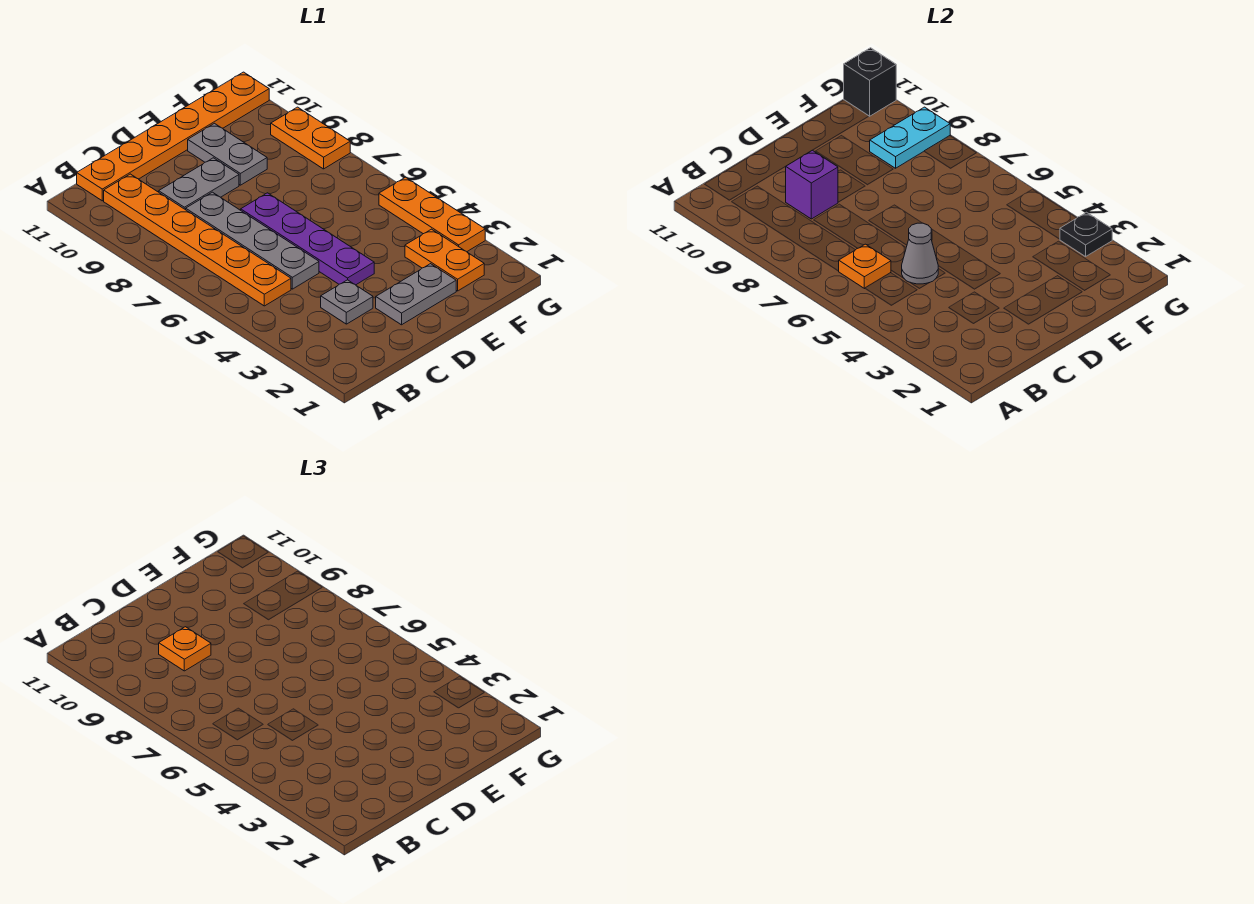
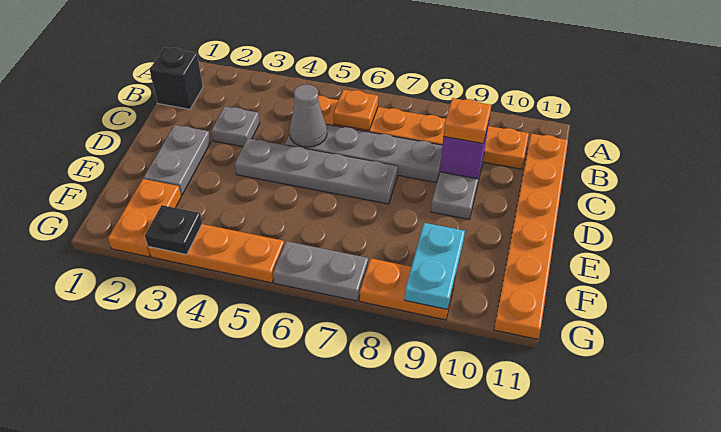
purple 1x4 plate [241,193,374,285] -> grey 1x4 plate [235,138,398,204]
grey 1x2 plate [188,123,267,185] -> grey 1x2 plate moved to [273,241,368,301]
orange 1x2 plate [405,229,484,291] -> orange 1x2 plate turned to [108,179,181,257]
black 1x1 brick [844,48,896,116] -> black 1x1 brick moved to [150,48,203,109]

